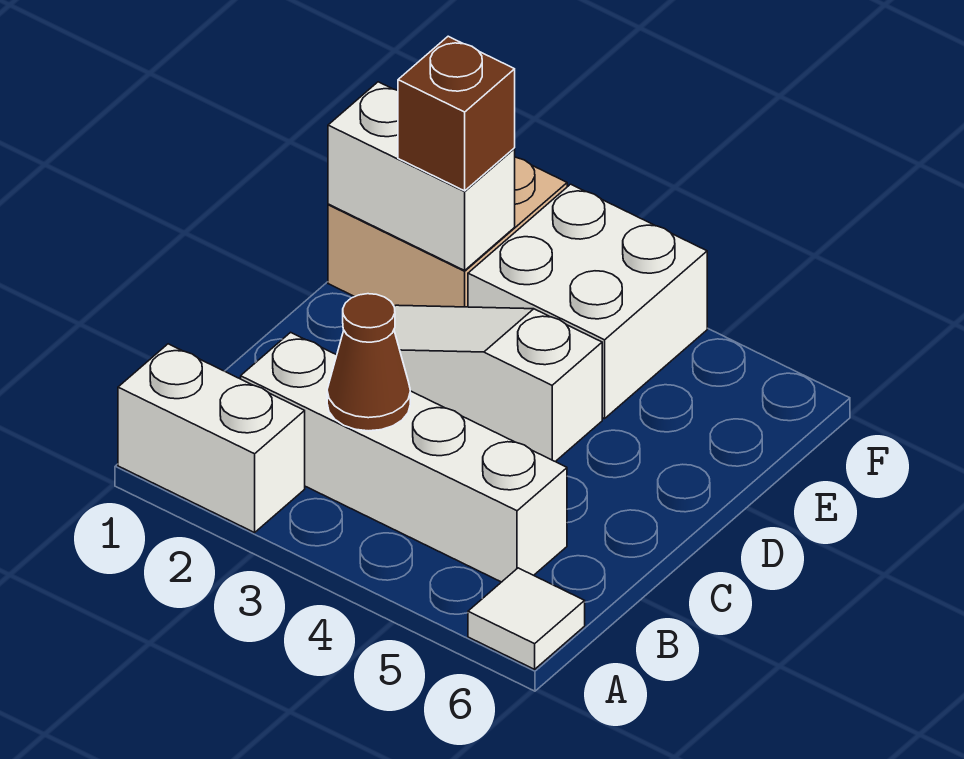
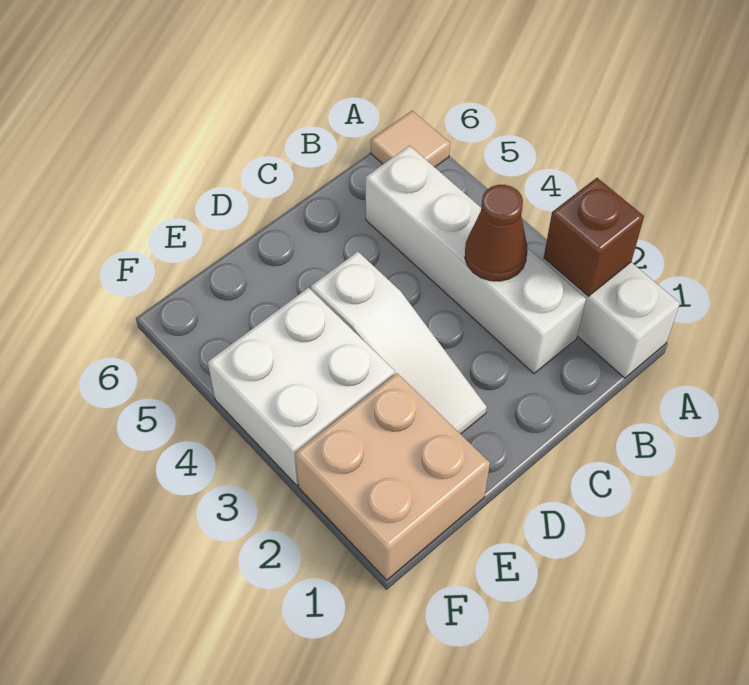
white 1x1 tile [468,568,585,669] -> tan 1x1 tile [371,111,450,167]
white 1x2 brick [328,82,515,270] -> none
brown 1x1 brick [398,36,515,191] -> brown 1x1 brick moved to [544,178,644,296]

